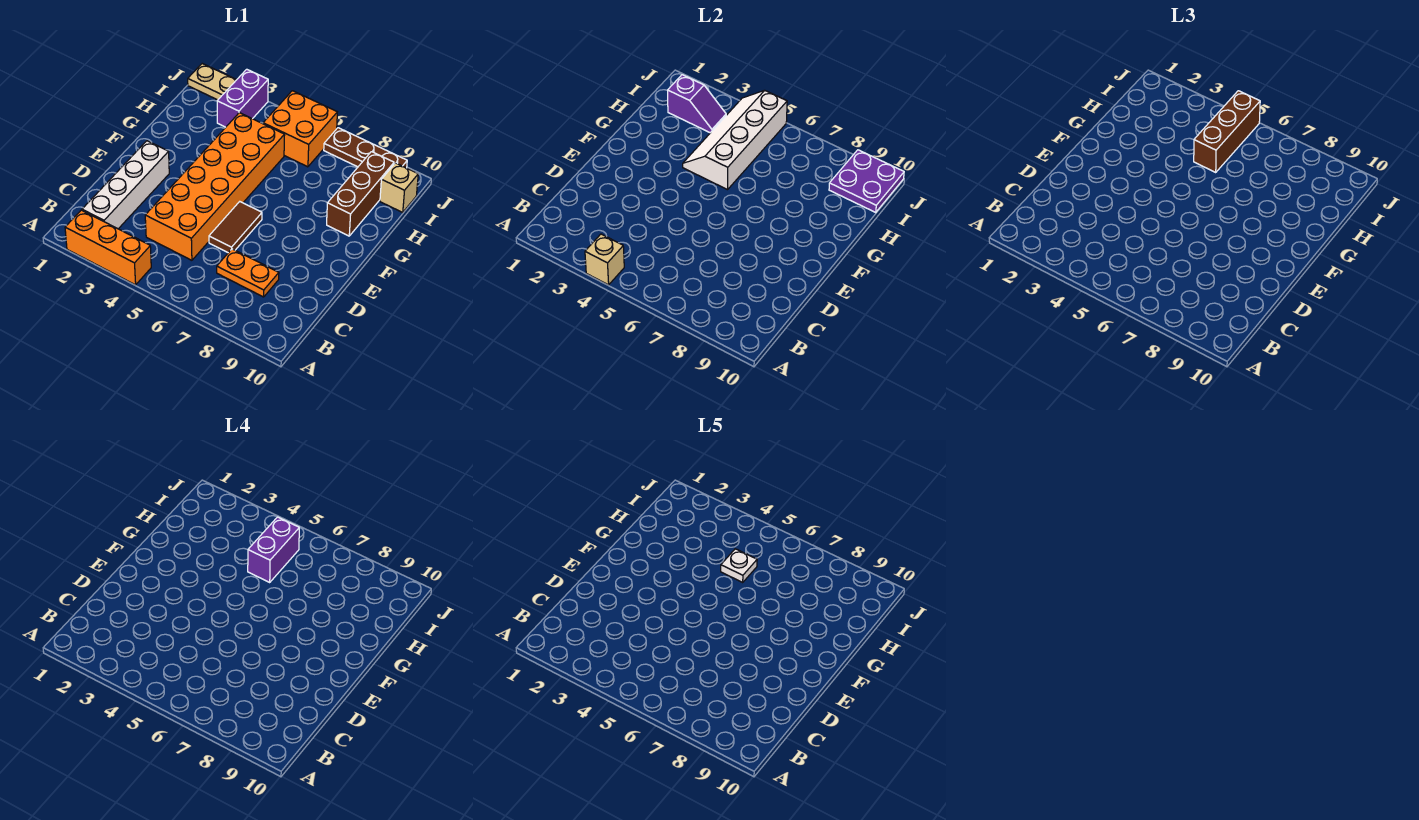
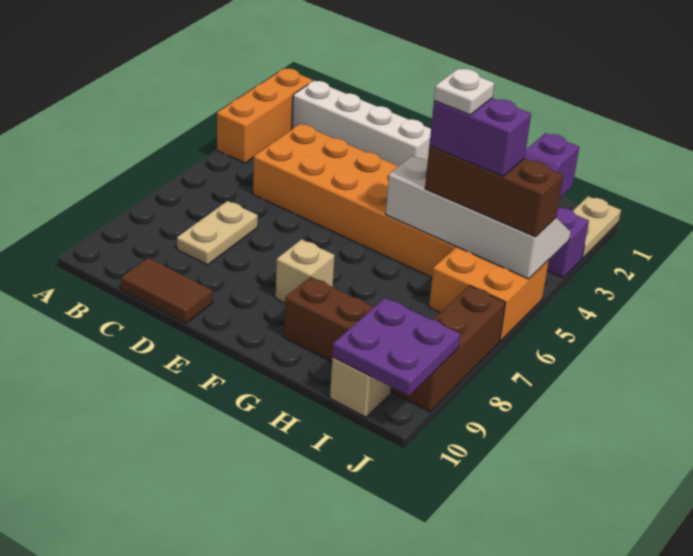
tan 1x1 brick [585,234,624,285] -> tan 1x1 brick moved to [276,239,335,303]
orange 1x2 plate [217,249,279,297] -> tan 1x2 plate [177,201,258,265]
brown 1x2 tile [209,202,262,253] -> brown 1x2 tile moved to [121,258,213,323]
brown 1x3 plate [324,128,407,168] -> brown 1x3 brick [394,286,506,412]

